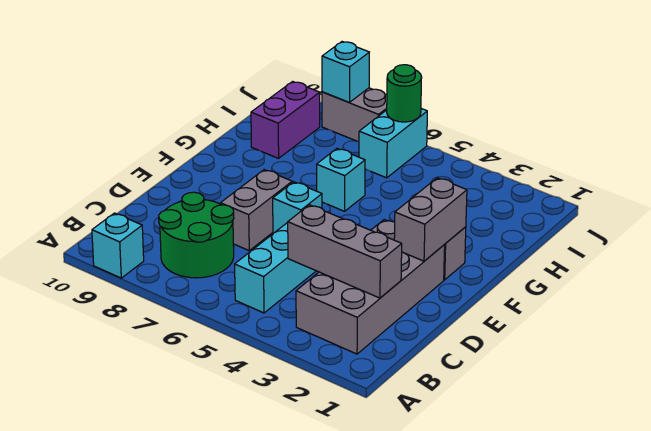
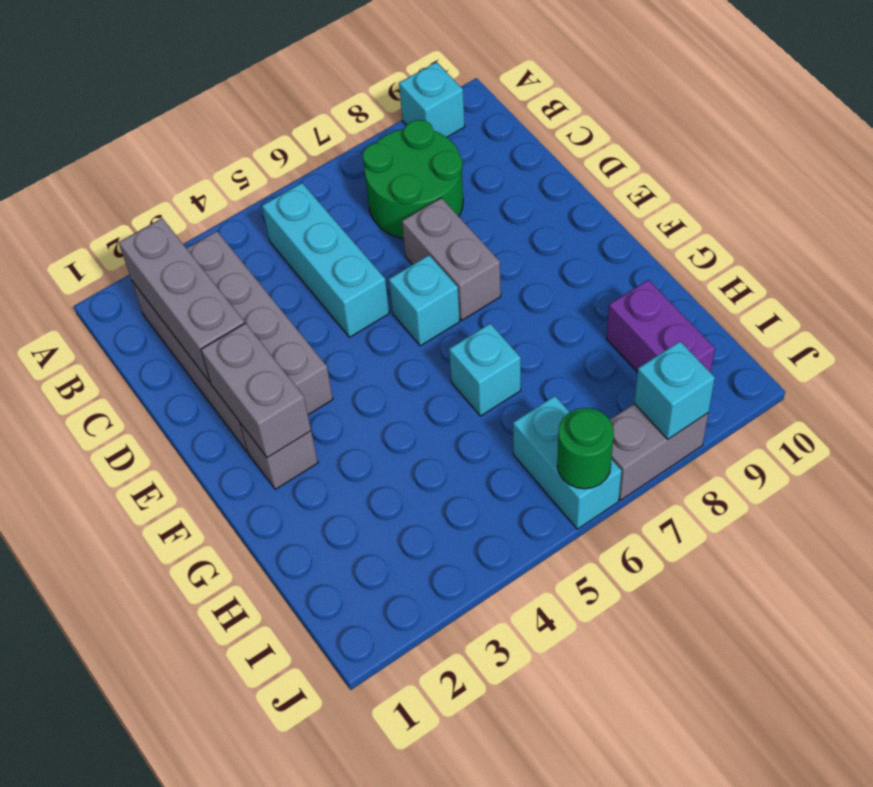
grey 1x3 brick [288,205,402,298] -> grey 1x3 brick turned to [119,218,245,382]

